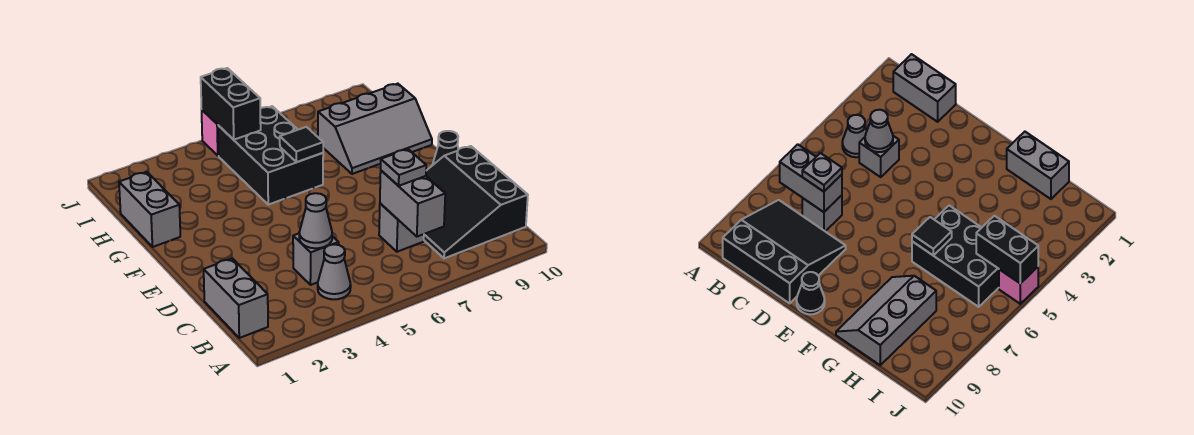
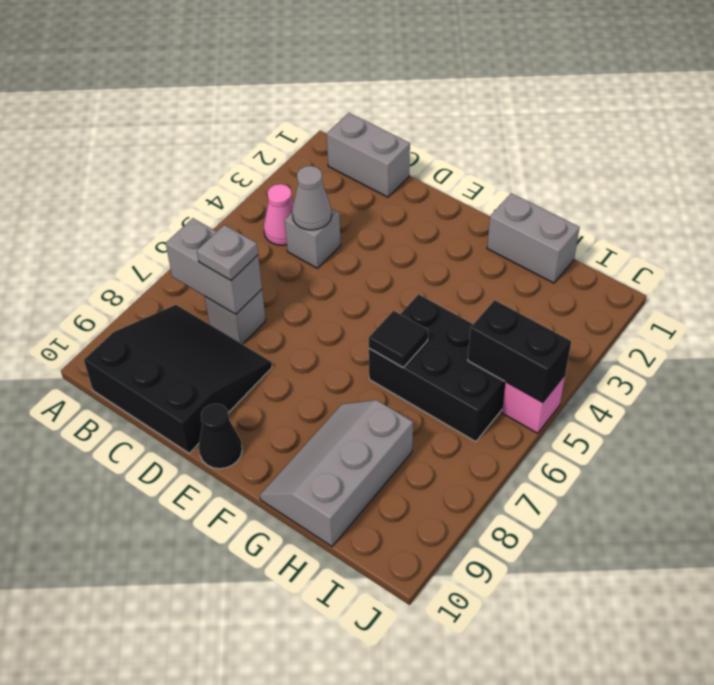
grey 1x1 cone [318,244,351,299] -> pink 1x1 cone [264,184,293,245]

